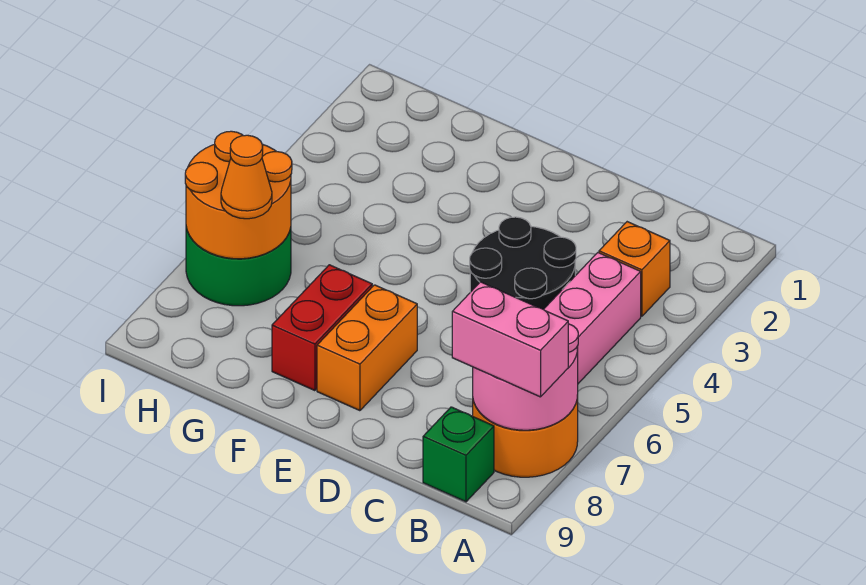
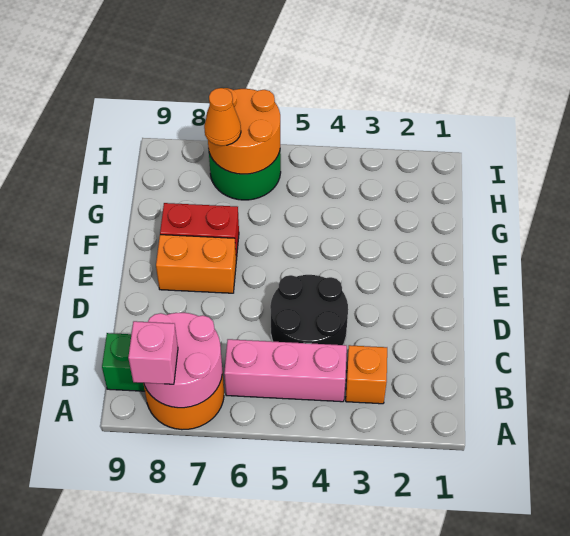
pink 1x2 brick [452,282,568,397] -> pink 1x1 brick [128,321,178,384]

